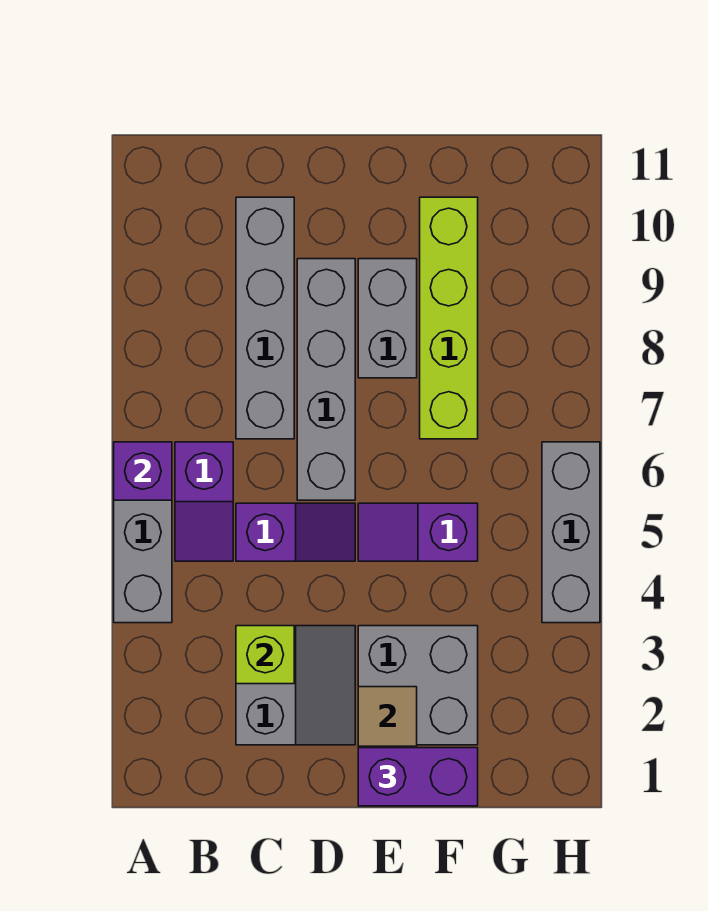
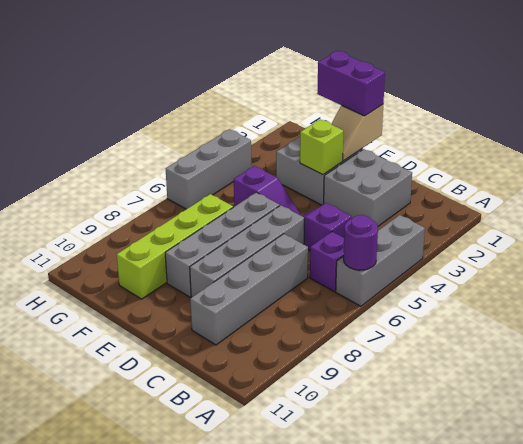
purple 1x1 brick [114,442,172,500] -> purple 1x1 round brick [343,215,378,270]
grey 2x2 slope [236,626,355,745] -> grey 2x2 brick [324,149,412,226]
lime 1x1 brick [236,626,294,684] -> lime 1x1 brick moved to [300,119,343,175]
grey 1x2 brick [358,259,417,378] -> grey 1x4 brick [165,192,280,297]

